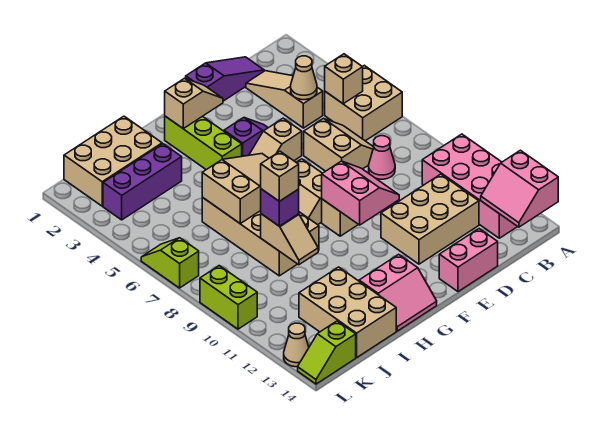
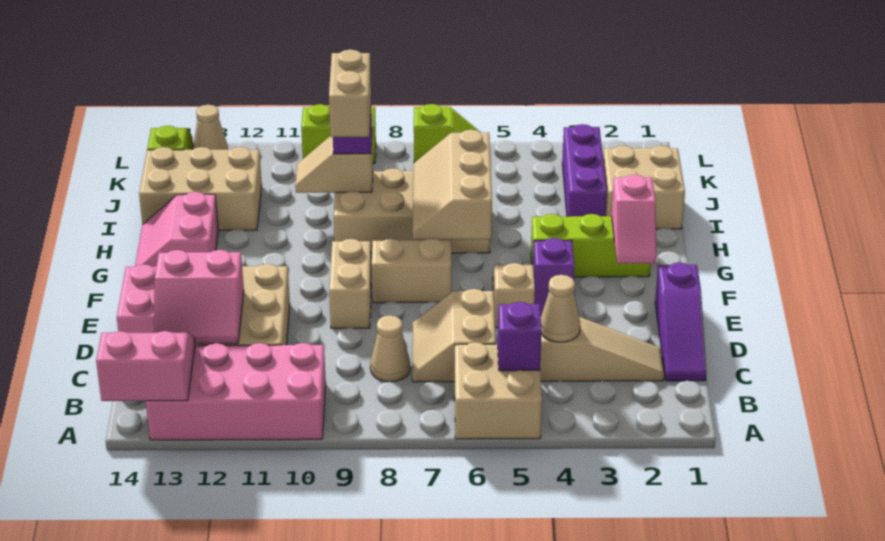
tan 1x1 brick [325,54,363,104] -> purple 1x1 brick [498,302,542,371]
tan 2x2 slope [304,118,374,171] -> tan 2x2 slope turned to [412,289,496,382]
pink 1x1 cone [369,136,395,179] -> tan 1x1 cone [370,315,410,382]
pink 2x2 slope [322,161,399,225] -> pink 2x2 slope moved to [154,250,244,344]
tan 1x2 slope [165,78,223,128] -> pink 1x2 slope [612,175,657,263]
tan 2x3 slope [202,154,300,223] -> tan 2x3 slope turned to [413,130,492,239]
tan 2x3 brick [64,116,162,206] -> tan 2x2 brick [603,146,685,229]
tan 1x1 brick [261,151,299,201] -> tan 1x2 brick [329,50,371,137]

